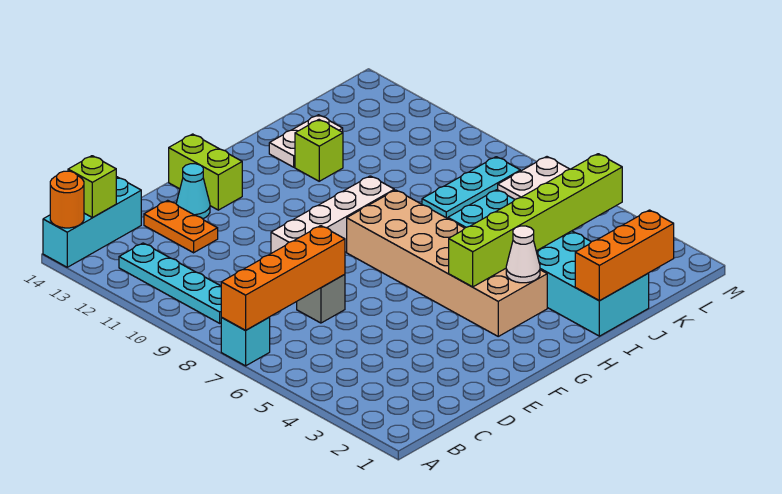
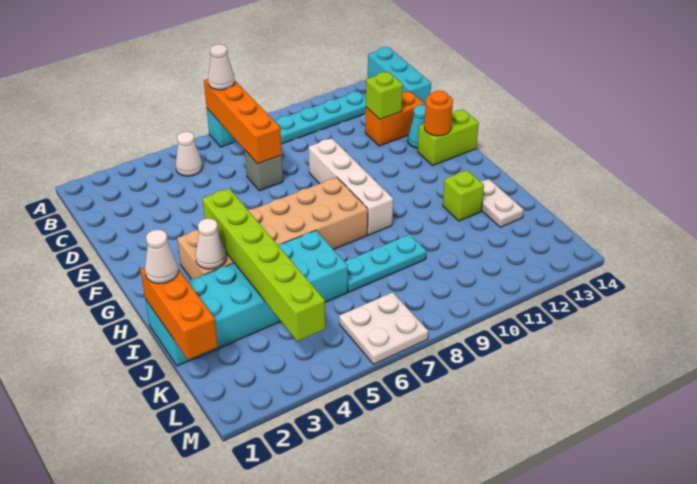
none -> white 1x1 cone [208,44,235,90]
orange 1x1 round brick [50,171,84,228] -> orange 1x1 round brick moved to [424,91,453,136]
none -> white 1x1 cone [176,132,203,176]
lime 1x1 brick [68,156,116,218] -> lime 1x1 brick moved to [366,72,403,119]
orange 1x2 plate [144,200,218,253] -> orange 1x2 brick [365,91,424,146]
none -> white 1x1 cone [145,230,178,284]
cyan 1x3 plate [422,157,520,219] -> cyan 1x3 plate turned to [344,234,426,292]

